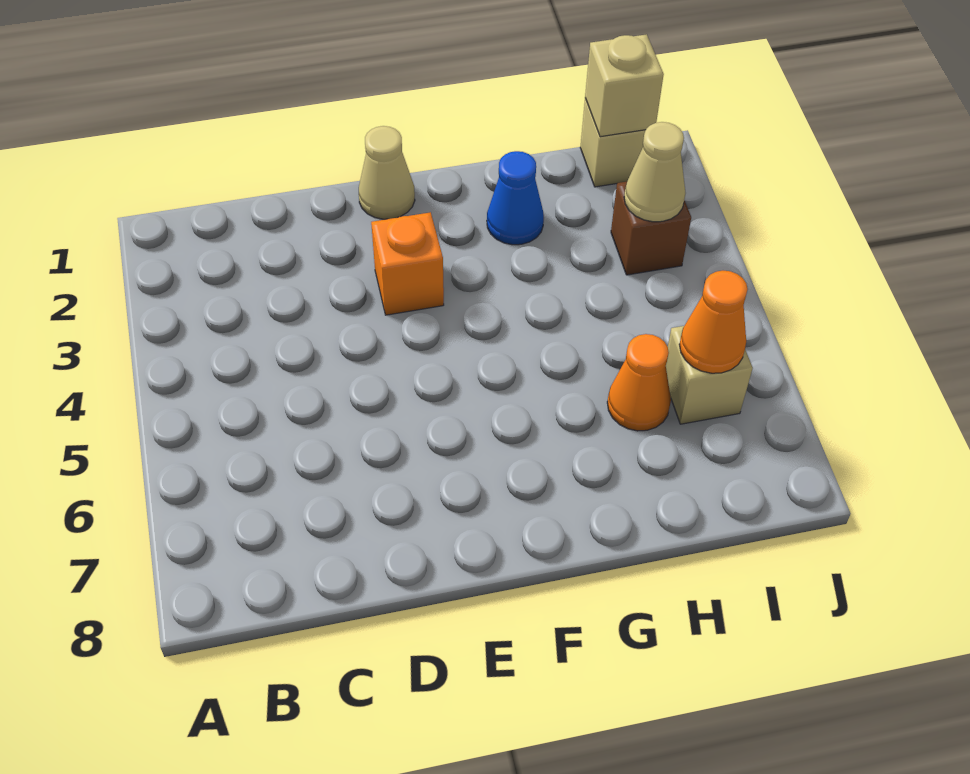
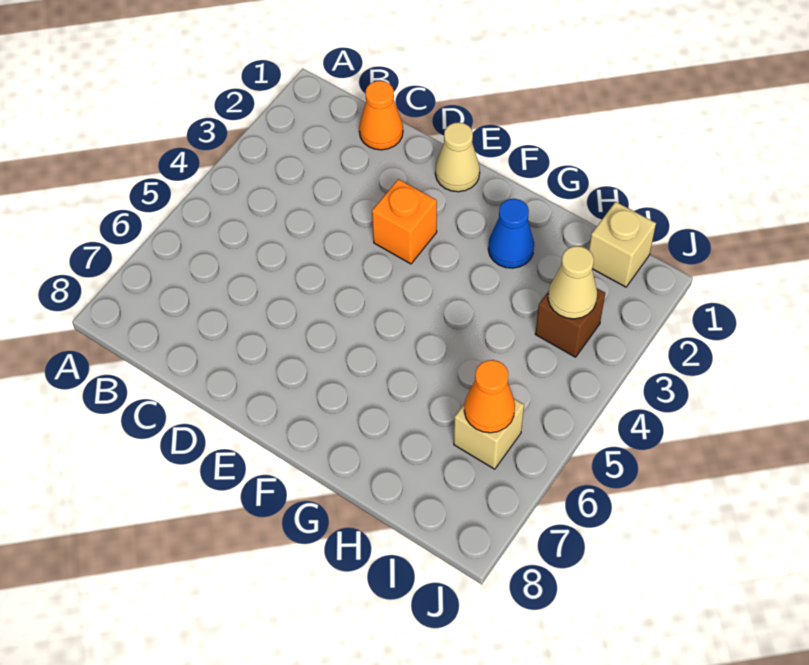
orange 1x1 cone [607,334,671,431] -> orange 1x1 cone moved to [359,81,403,150]
tan 1x1 brick [585,34,664,137] -> none

